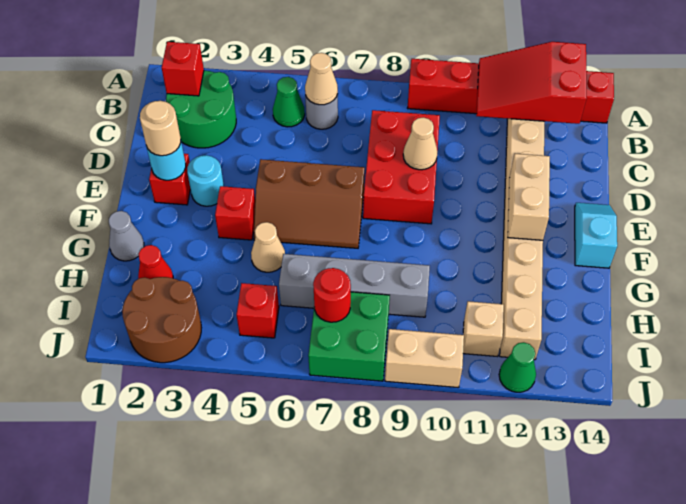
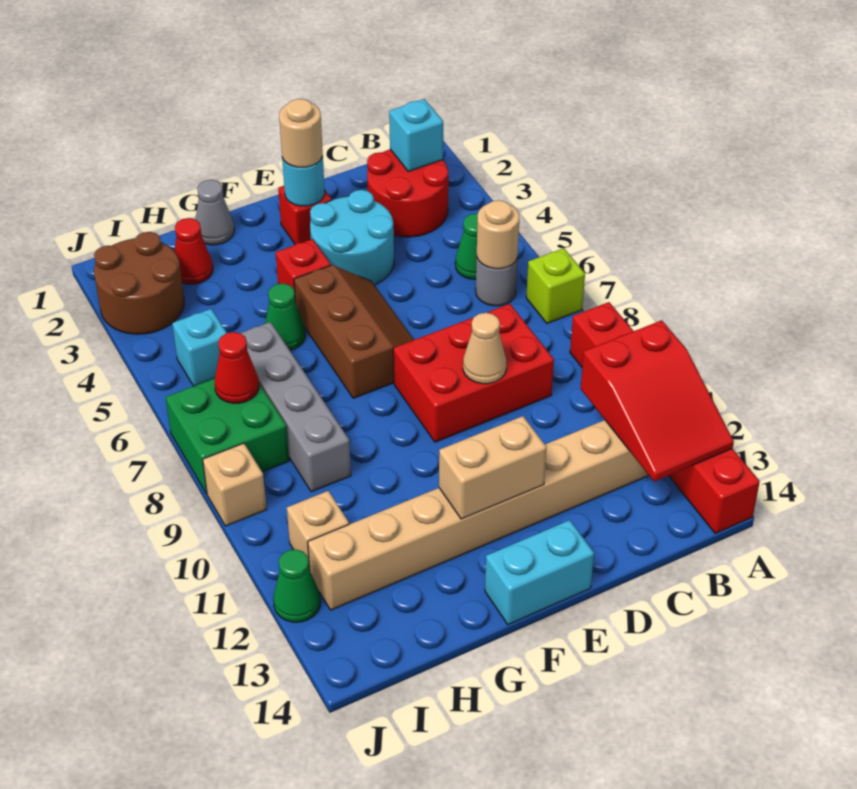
none -> lime 1x1 brick [526,248,585,324]
red 2x3 slope [476,42,586,124] -> red 2x3 slope turned to [581,320,734,482]
green 2x2 round brick [166,71,236,148] -> red 2x2 round brick [367,149,448,237]
red 1x1 brick [162,42,204,96] -> cyan 1x1 brick [389,99,443,172]
tan 1x1 cone [305,53,338,105] -> tan 1x1 round brick [477,200,519,269]
cyan 1x1 round brick [187,155,224,206] -> cyan 2x2 round brick [310,190,394,285]
brown 2x3 slope [254,159,365,248] -> brown 2x3 slope turned to [294,265,414,398]
cyan 1x2 slope [575,203,617,268] -> cyan 1x2 brick [485,520,594,625]
tan 1x1 cone [251,222,285,272] -> green 1x1 cone [265,283,305,350]
red 1x1 brick [236,283,279,338] -> cyan 1x1 brick [172,309,227,386]
red 1x1 round brick [313,268,351,322] -> red 1x1 cone [215,332,259,403]
tan 1x2 brick [385,329,464,388] -> tan 1x1 brick [203,443,267,526]

